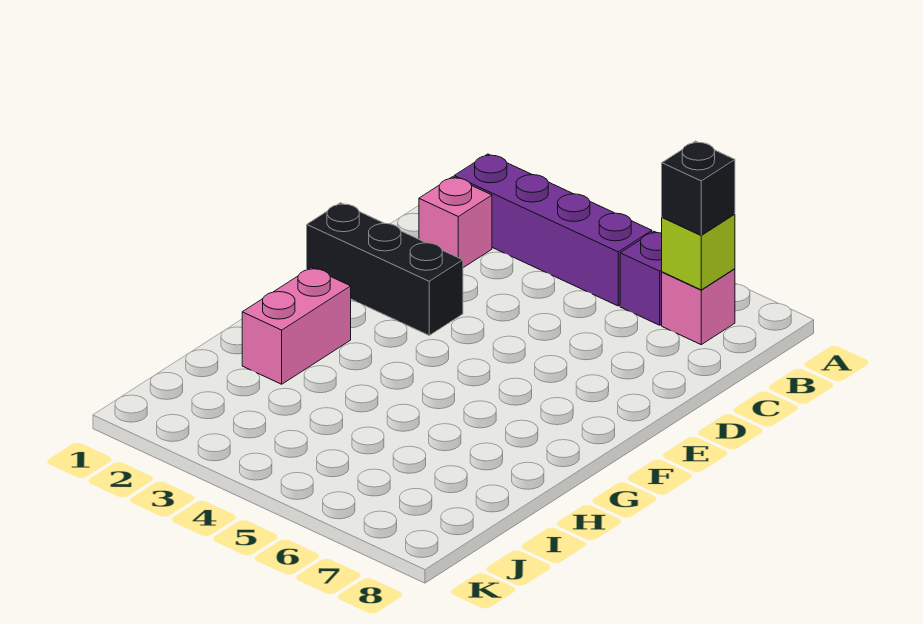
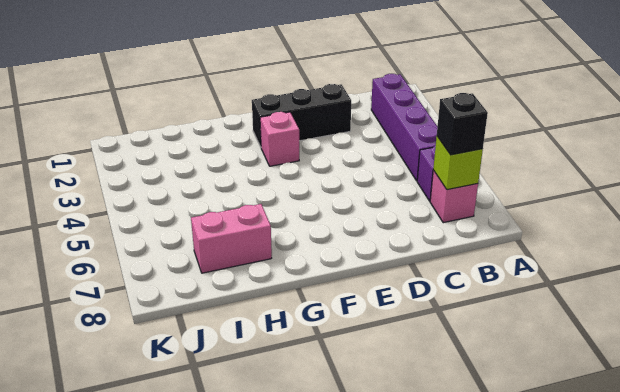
pink 1x1 brick [419,177,492,268] -> pink 1x1 brick moved to [260,112,299,166]
black 1x3 brick [307,203,463,335] -> black 1x3 brick turned to [252,84,351,147]
pink 1x2 brick [242,268,351,384] -> pink 1x2 brick moved to [191,204,272,273]

